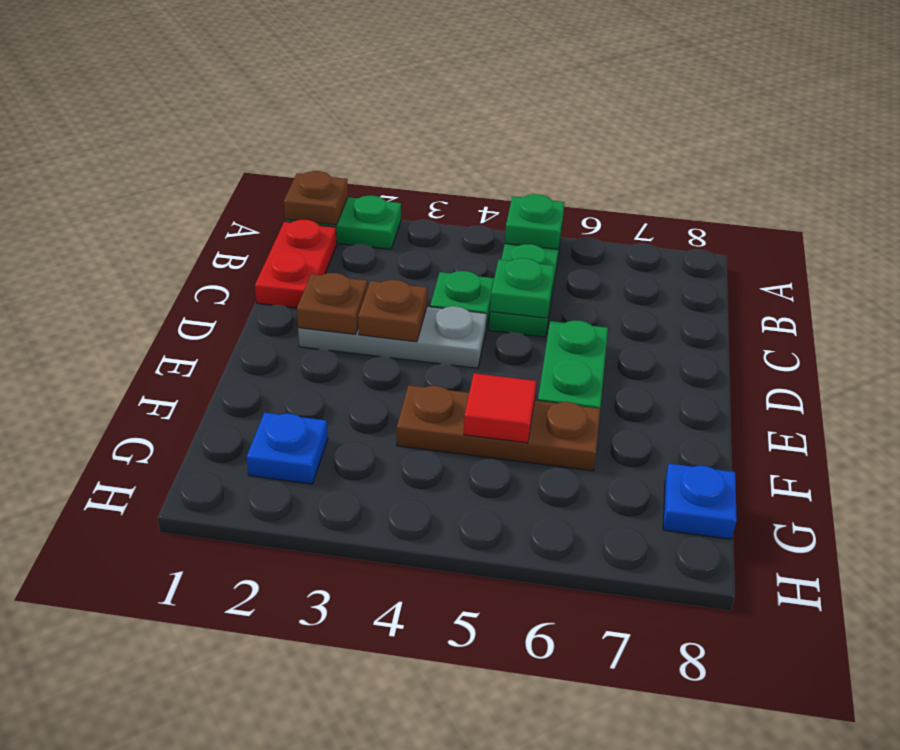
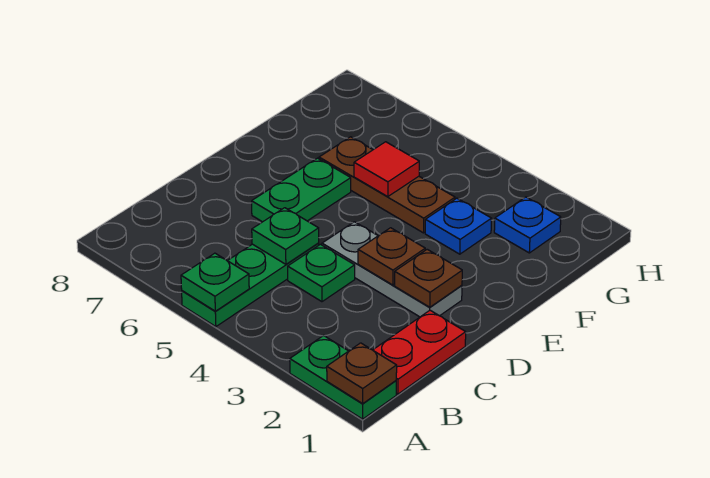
blue 1x1 plate [663,464,737,539] -> blue 1x1 plate moved to [425,198,492,254]

